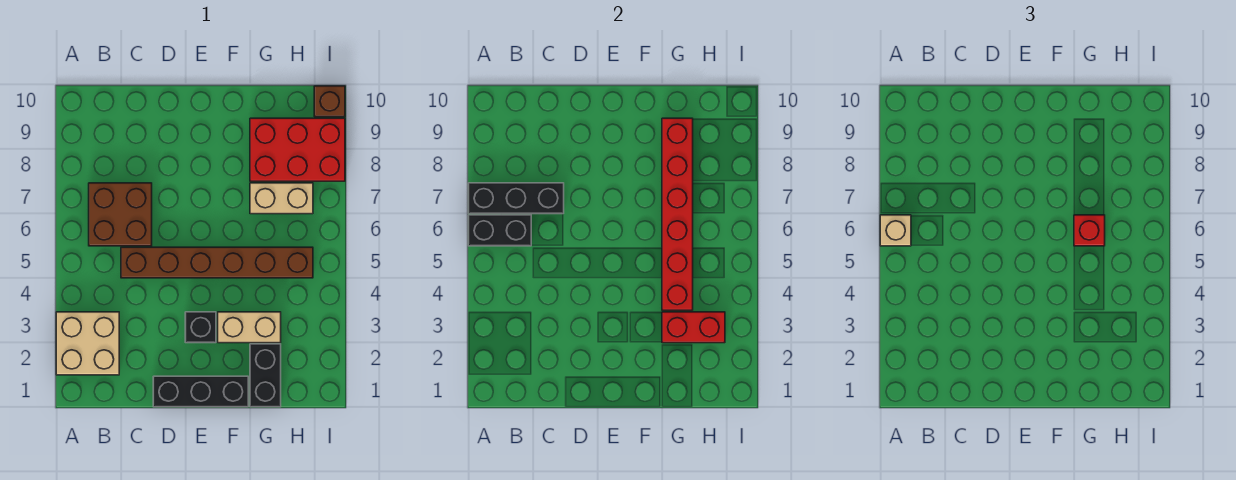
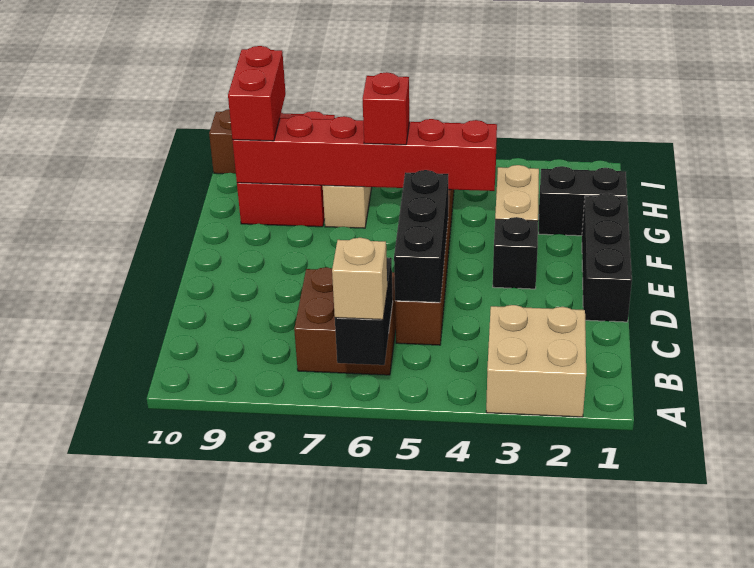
black 1x3 brick [468,183,564,214] -> black 1x3 brick moved to [394,170,448,302]
red 1x2 brick [662,312,725,343] -> red 1x2 brick moved to [228,46,286,141]

